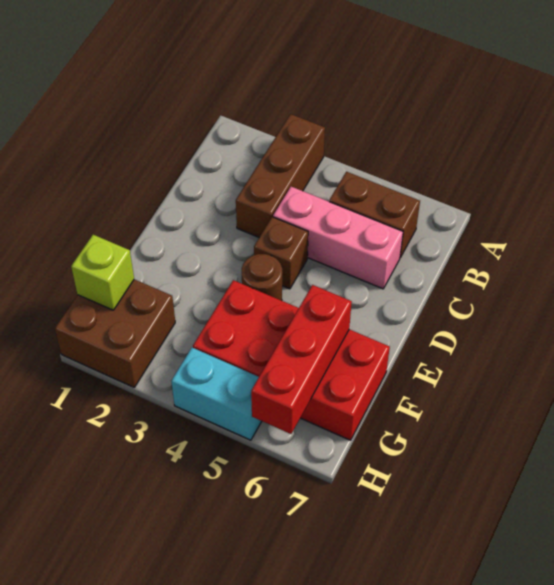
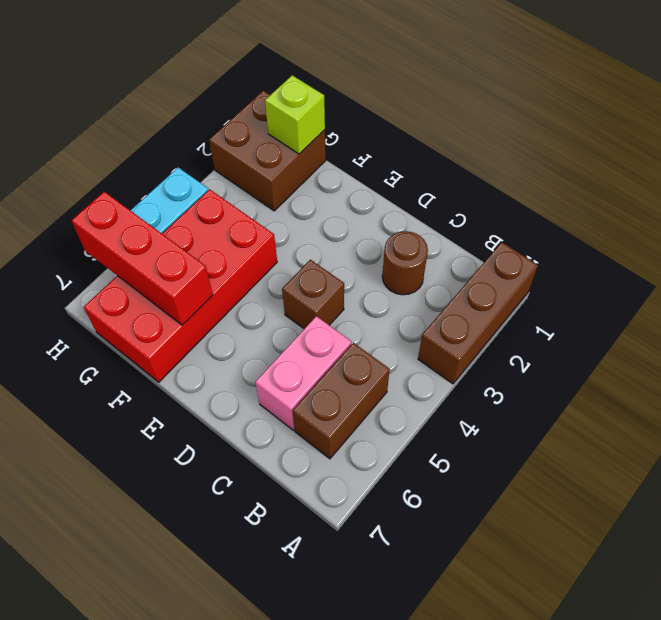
brown 1x3 brick [236,114,325,237] -> brown 1x3 brick turned to [418,242,538,384]
pink 1x3 brick [273,187,403,289] -> pink 1x2 brick [255,316,352,430]
brown 1x1 round brick [242,254,282,301] -> brown 1x1 round brick moved to [382,231,428,295]

